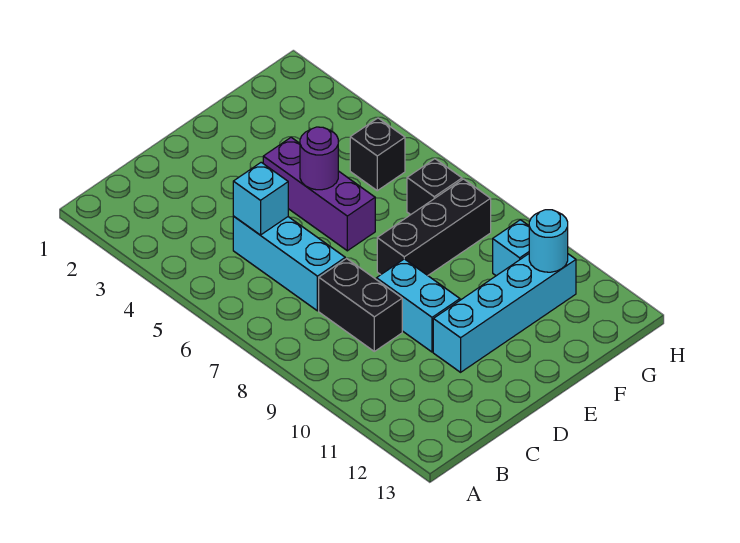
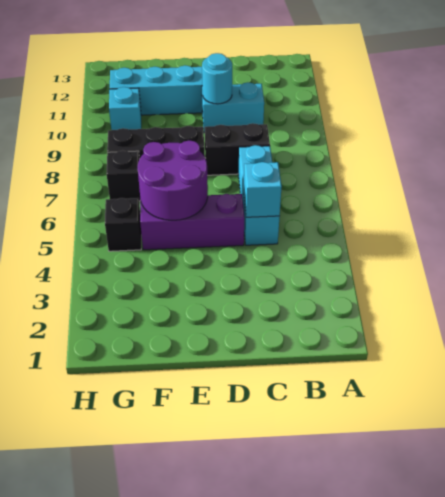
black 1x2 brick [319,259,402,351] -> black 1x2 brick turned to [205,123,270,175]
cyan 1x2 brick [377,259,460,352] -> cyan 1x2 brick turned to [202,82,264,133]
purple 1x3 brick [263,137,375,251] -> purple 1x3 brick turned to [140,194,244,250]
purple 1x1 round brick [300,127,338,190] -> purple 2x2 round brick [138,141,208,220]
cyan 1x1 round brick [529,210,568,272] -> cyan 1x1 round brick moved to [202,53,232,104]

